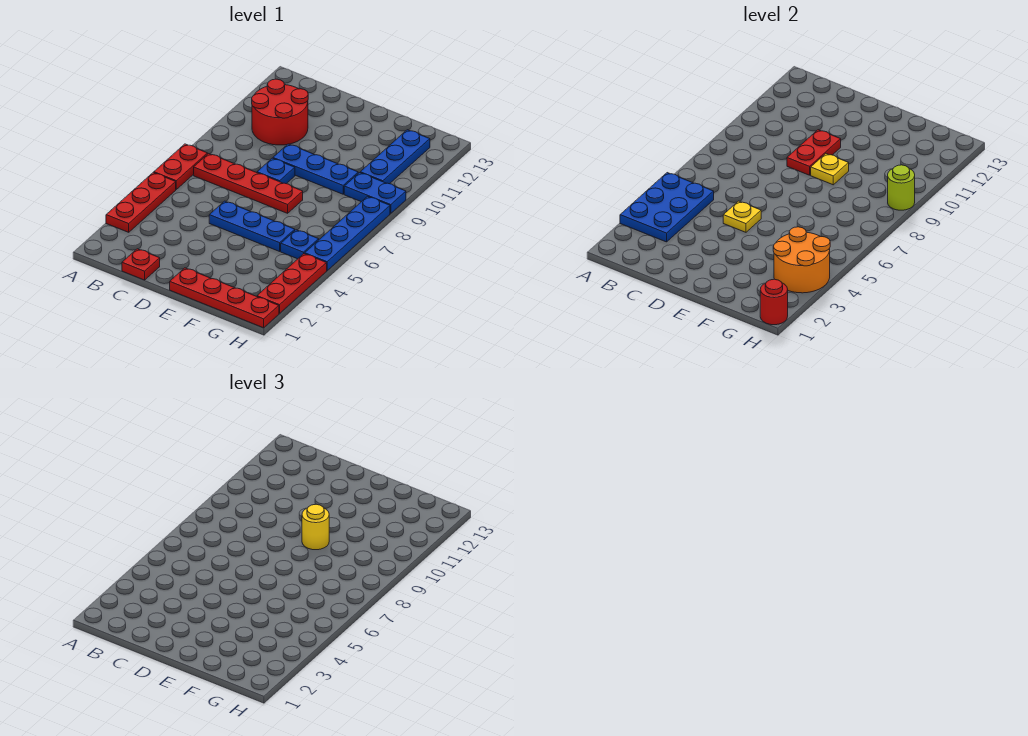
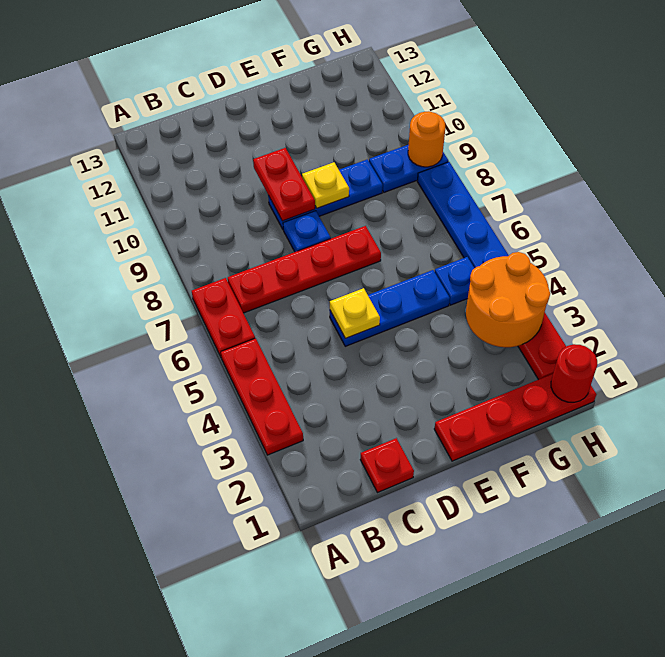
blue 2x3 plate [620,173,714,242] -> none
red 2x2 round brick [252,79,308,145] -> none
yellow 1x1 round brick [302,504,329,550] -> none
blue 1x3 plate [360,130,430,184] -> none
lime 1x1 round brick [888,165,915,210] -> orange 1x1 round brick [408,111,445,167]

